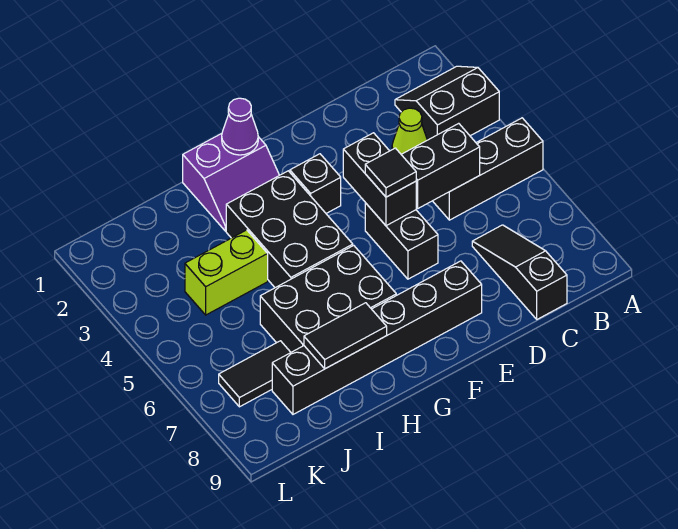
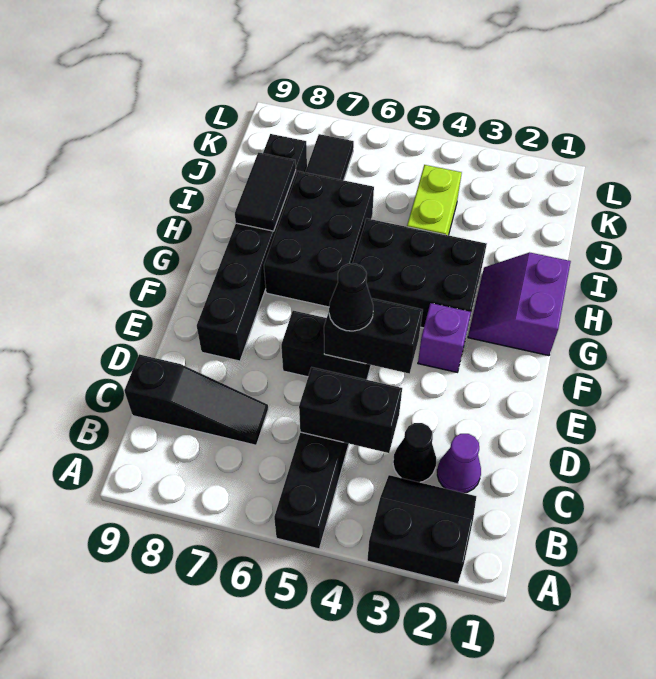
black 2x2 slope [395,66,499,140] -> black 2x2 slope turned to [367,475,476,584]
lime 1x1 cone [392,108,427,154] -> black 1x1 cone [393,423,436,482]
black 1x2 brick [401,123,480,208] -> black 1x2 brick turned to [299,367,402,453]
black 1x1 tile [365,148,416,197] -> black 1x1 cone [329,264,373,331]
black 1x1 brick [290,154,341,213] -> purple 1x1 brick [418,303,471,372]
purple 1x1 cone [222,98,258,155] -> purple 1x1 cone moved to [437,434,481,493]

